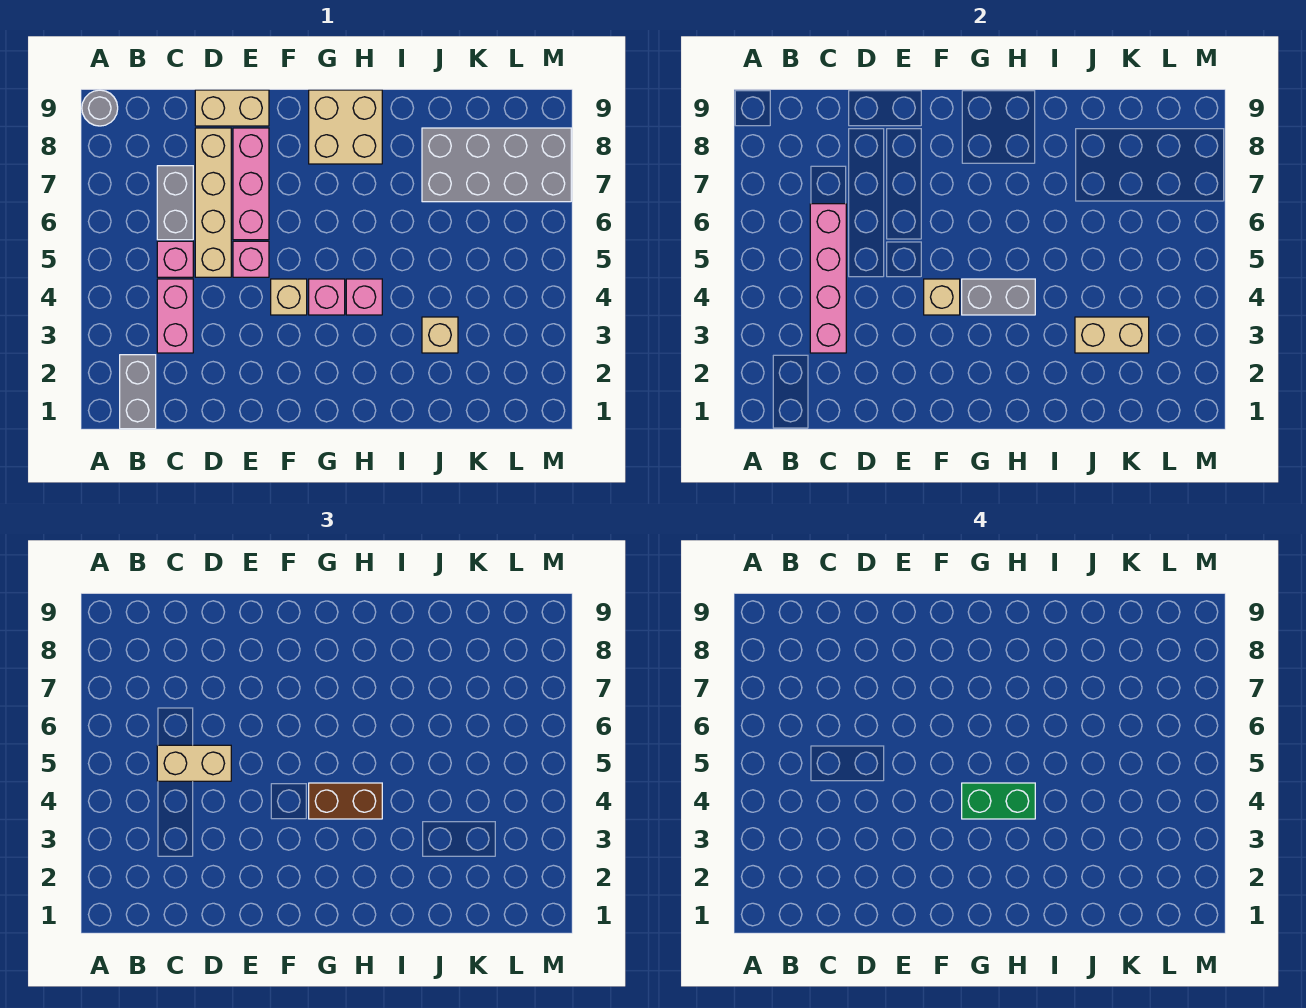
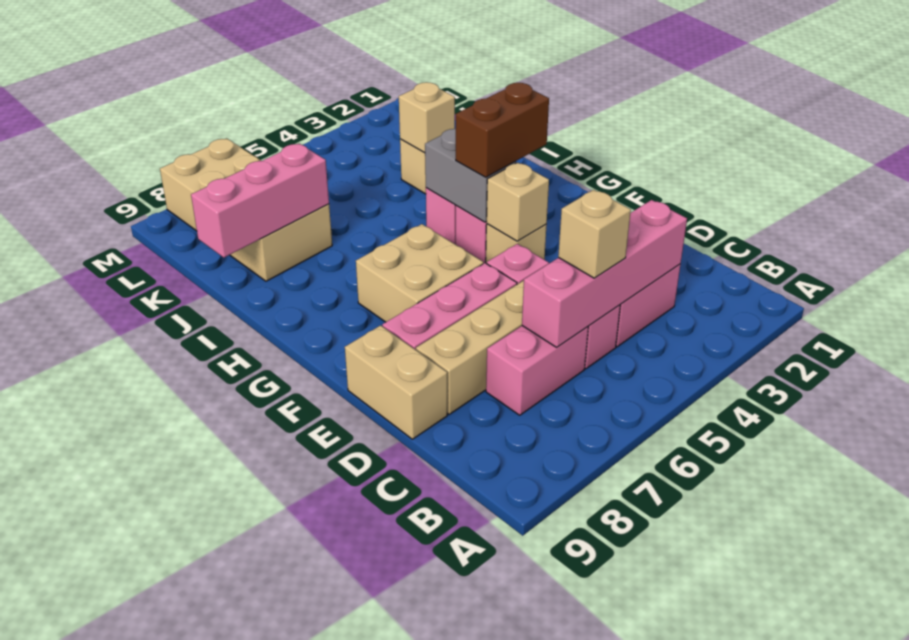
grey 1x1 round brick [82,90,118,126] -> none
grey 1x2 brick [120,355,156,429] -> none
tan 1x2 brick [157,745,231,781] -> tan 1x1 brick [558,190,631,278]
grey 1x2 brick [157,166,193,240] -> pink 1x2 brick [486,326,588,415]
brown 1x2 brick [309,783,382,819] -> brown 1x2 brick turned to [456,83,549,177]
green 1x2 brick [962,783,1035,819] -> none
tan 2x2 brick [309,90,382,164] -> tan 2x2 brick moved to [356,224,484,322]
tan 1x2 brick [1075,317,1149,353] -> tan 1x1 brick [399,82,455,153]
grey 2x4 brick [422,128,571,202] -> tan 2x4 brick [160,138,332,281]
none -> pink 1x3 brick [191,144,329,257]

